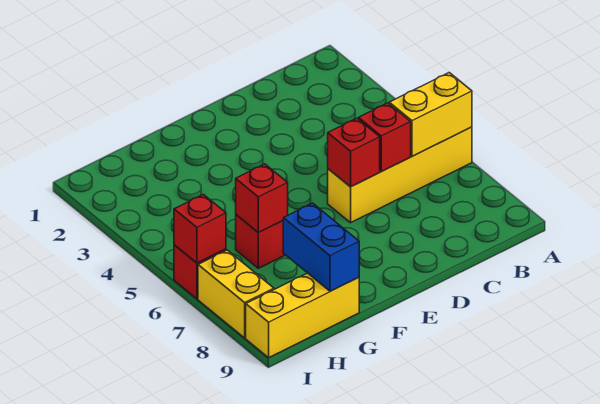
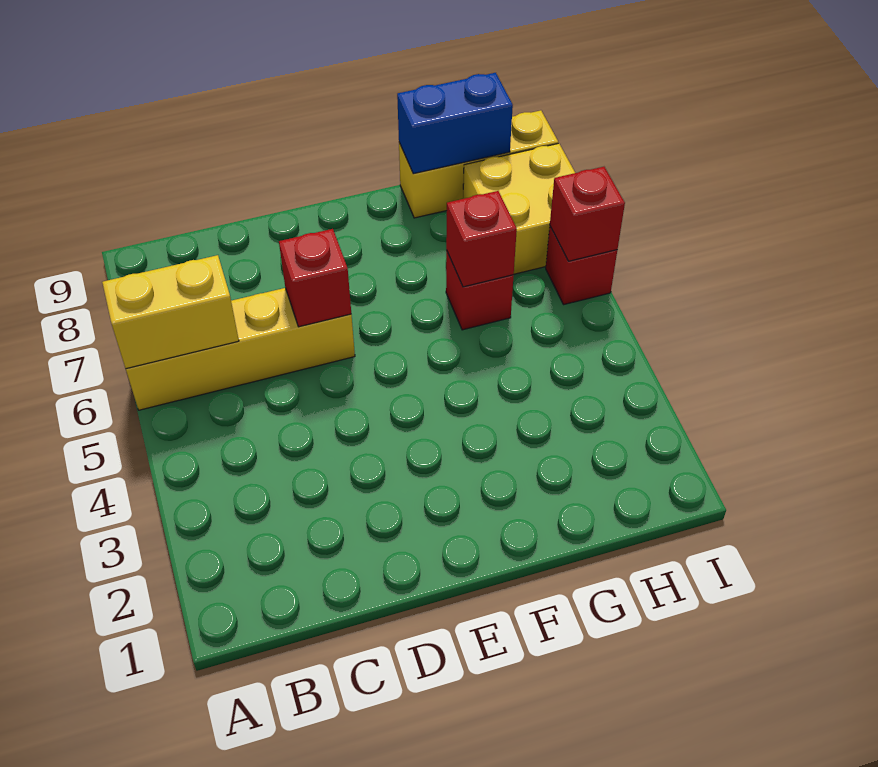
red 1x1 brick [359,103,411,172] -> none
blue 1x2 brick [283,203,359,291] -> blue 1x2 brick turned to [397,73,513,174]
yellow 1x2 brick [198,250,274,338] -> yellow 2x2 brick [463,143,575,274]

